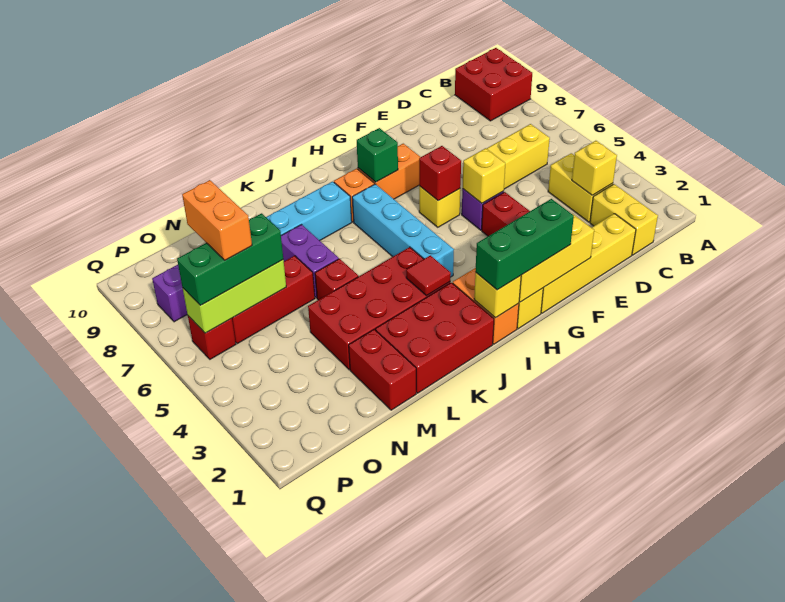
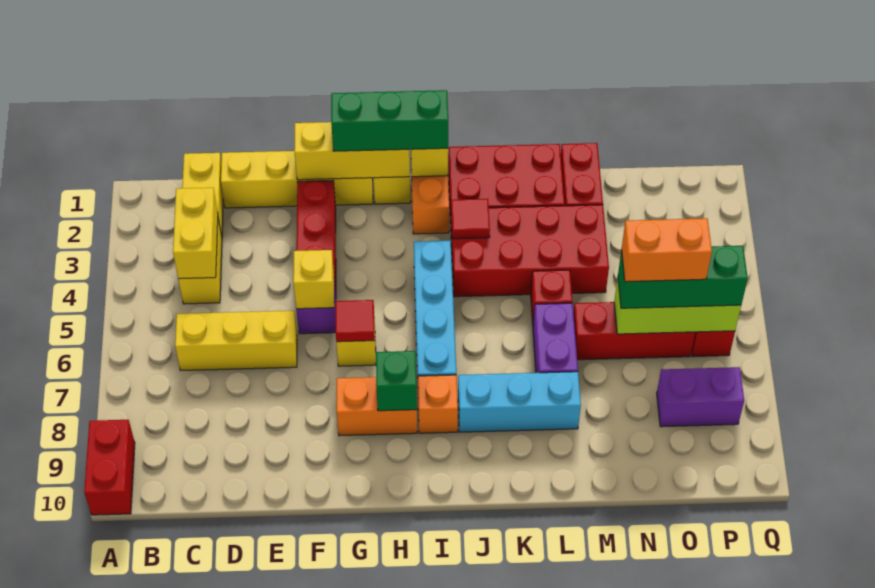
red 2x2 brick [455,48,532,121] -> red 1x2 brick [84,420,135,515]
yellow 1x1 brick [572,141,617,195] -> yellow 1x2 brick [173,188,218,279]
red 1x1 brick [419,146,461,201] -> red 1x1 tile [335,300,375,342]
orange 1x2 brick [182,180,252,260] -> orange 1x2 brick turned to [622,218,712,282]

